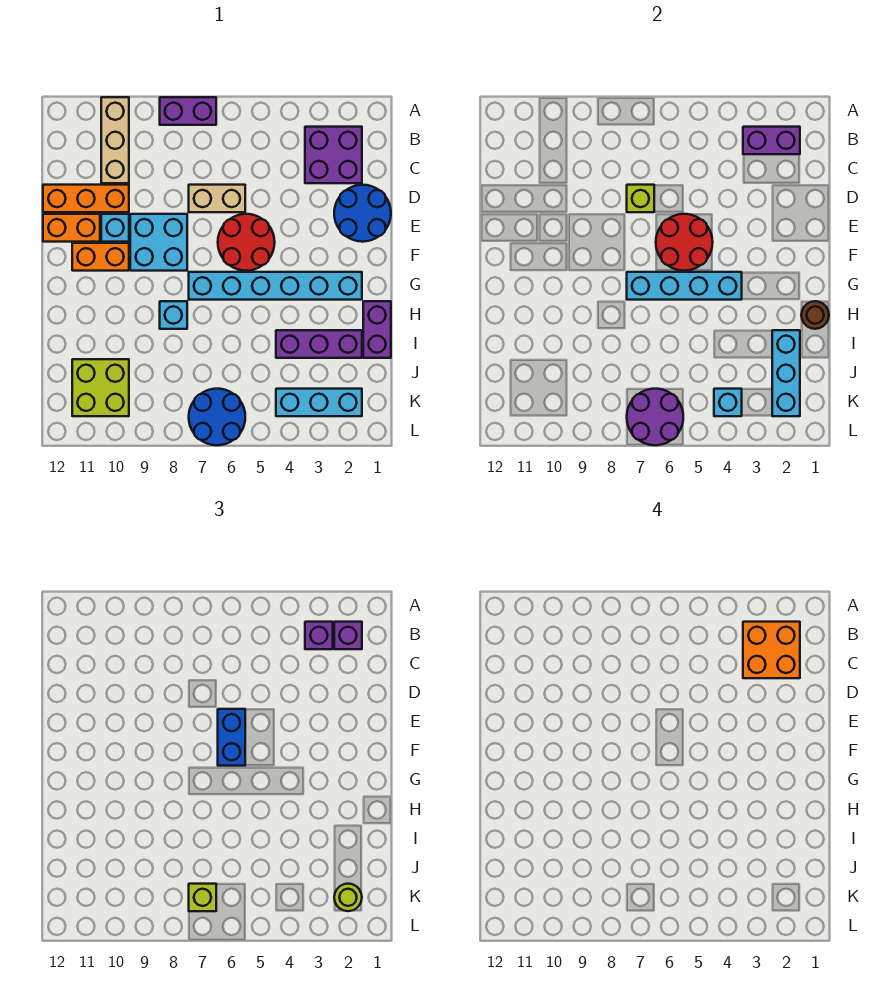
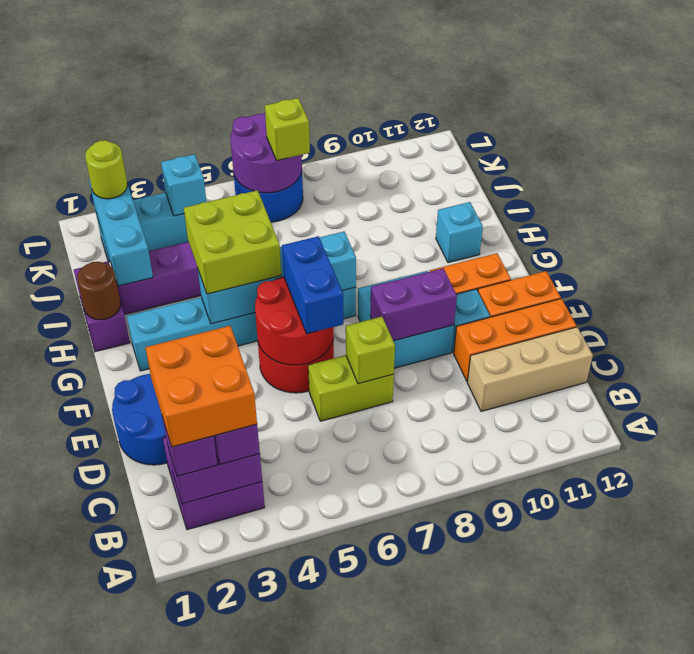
purple 1x2 brick [160,97,216,125] -> purple 1x2 brick moved to [370,268,457,341]
tan 1x3 brick [101,97,129,183] -> tan 1x3 brick turned to [467,327,593,412]
tan 1x2 brick [189,185,245,212] -> lime 1x2 brick [308,355,394,421]
cyan 1x1 brick [160,301,187,329] -> cyan 1x1 brick moved to [436,202,483,263]
lime 2x2 brick [72,359,129,416] -> lime 2x2 brick moved to [184,190,281,294]

